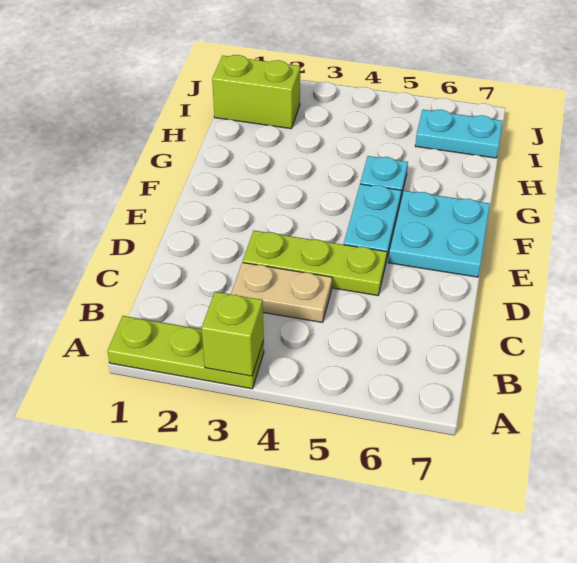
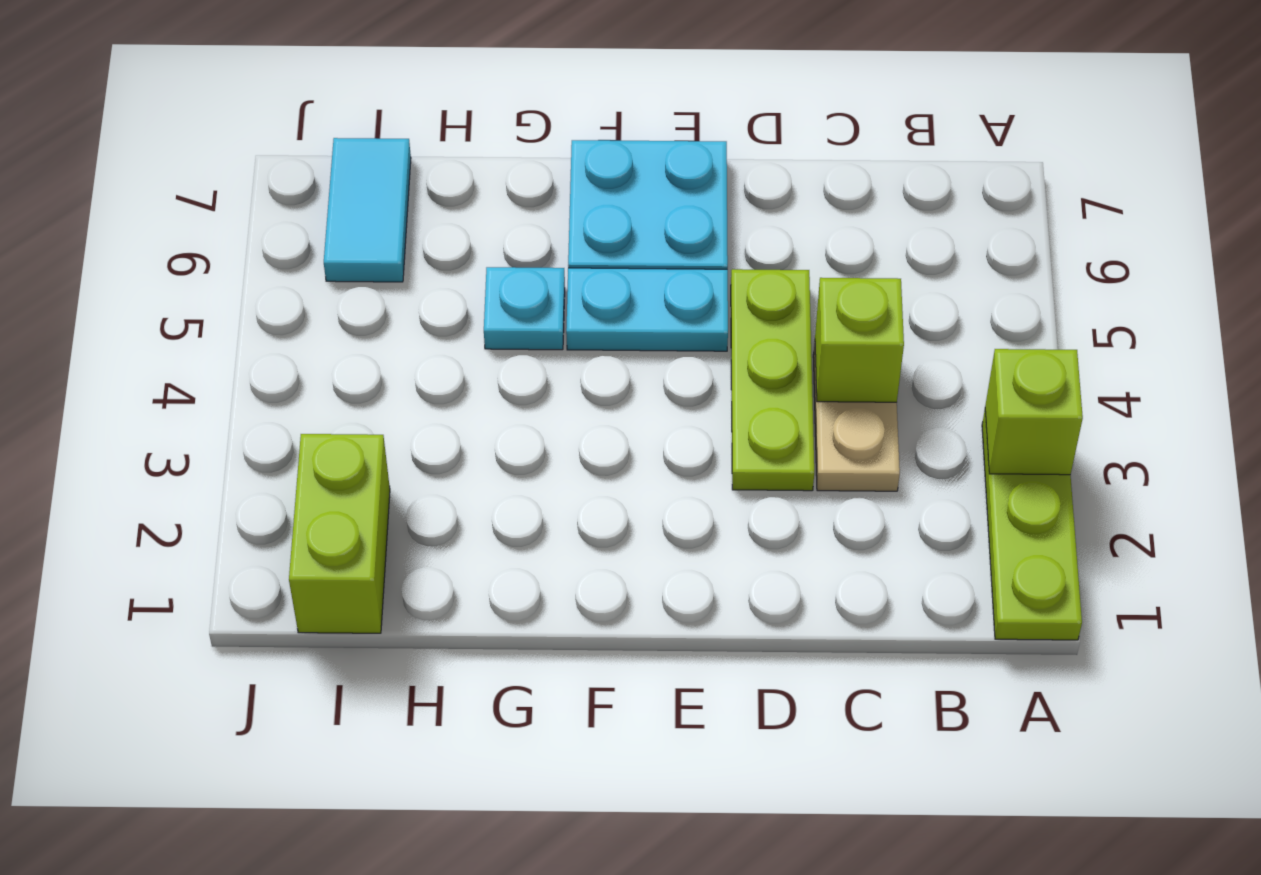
none -> lime 1x1 brick [815,278,904,402]
cyan 1x2 plate [415,110,503,158] -> cyan 1x2 tile [324,138,411,282]

